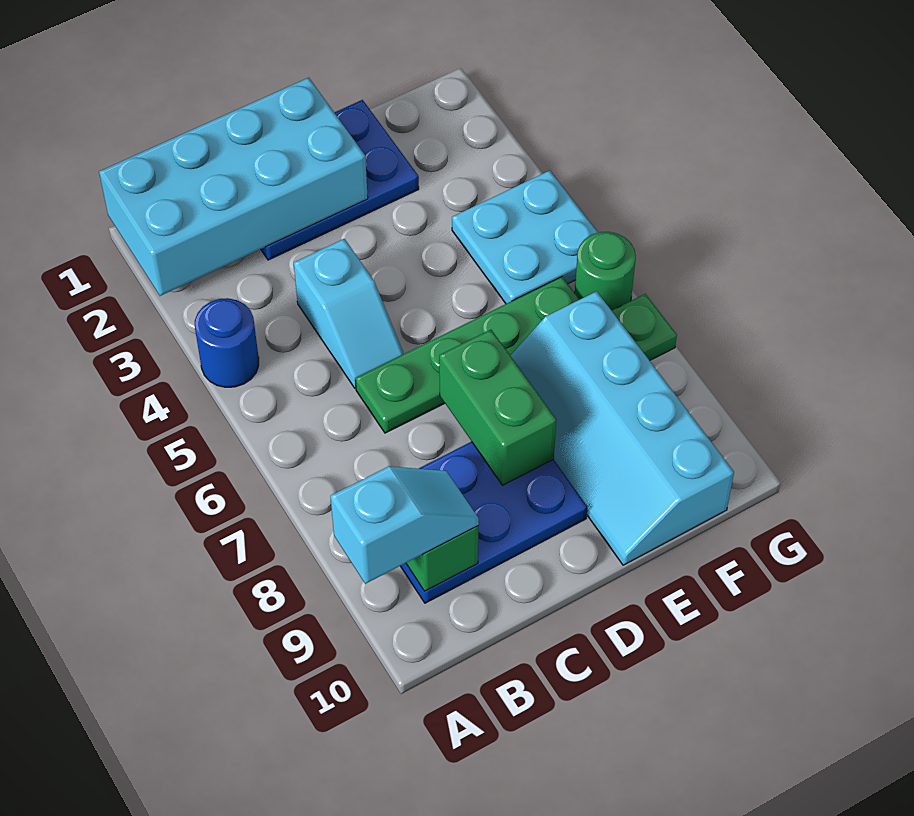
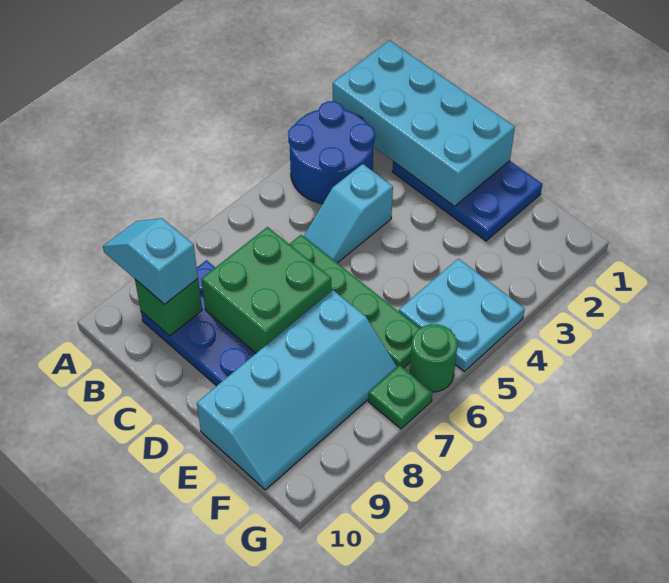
blue 1x1 round brick [195,298,259,387] -> blue 2x2 round brick [288,101,375,204]
cyan 1x2 slope [330,466,479,584] -> cyan 1x2 slope turned to [103,218,198,304]
green 1x2 brick [439,330,556,485] -> green 2x2 brick [201,227,331,353]
cyan 2x4 slope [510,291,734,565] -> cyan 2x4 slope turned to [197,290,397,490]

